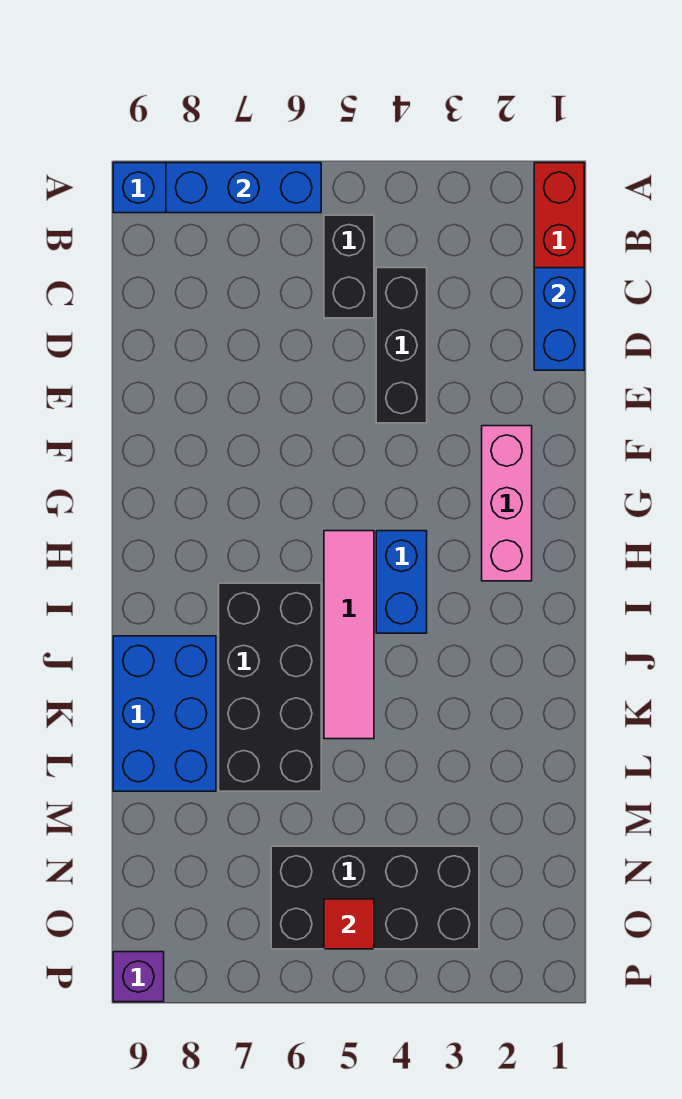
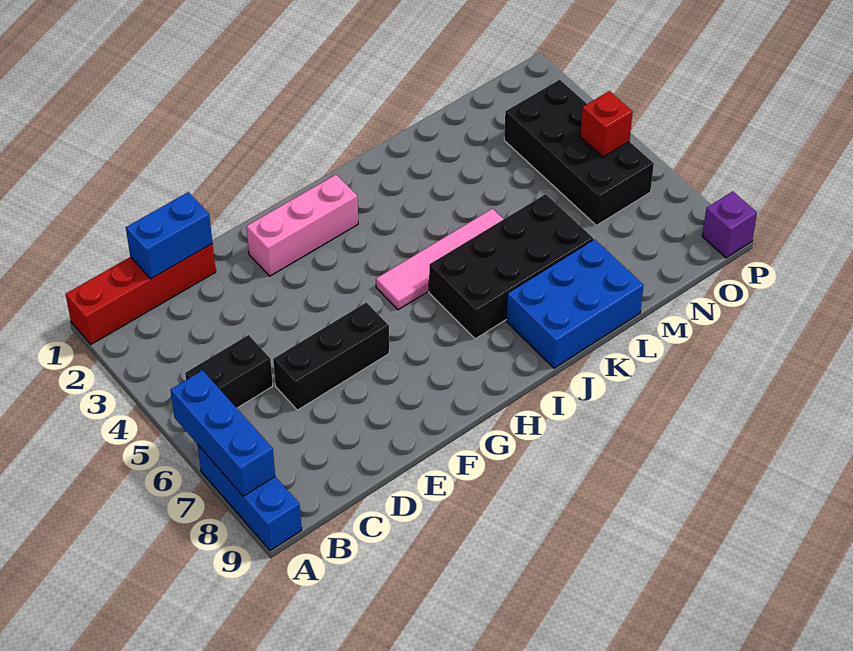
black 1x3 brick [376,268,427,423] -> black 1x3 brick moved to [273,302,389,410]
blue 1x2 brick [376,531,427,633] -> none
red 1x1 tile [324,899,374,949] -> red 1x1 brick [580,91,633,157]

